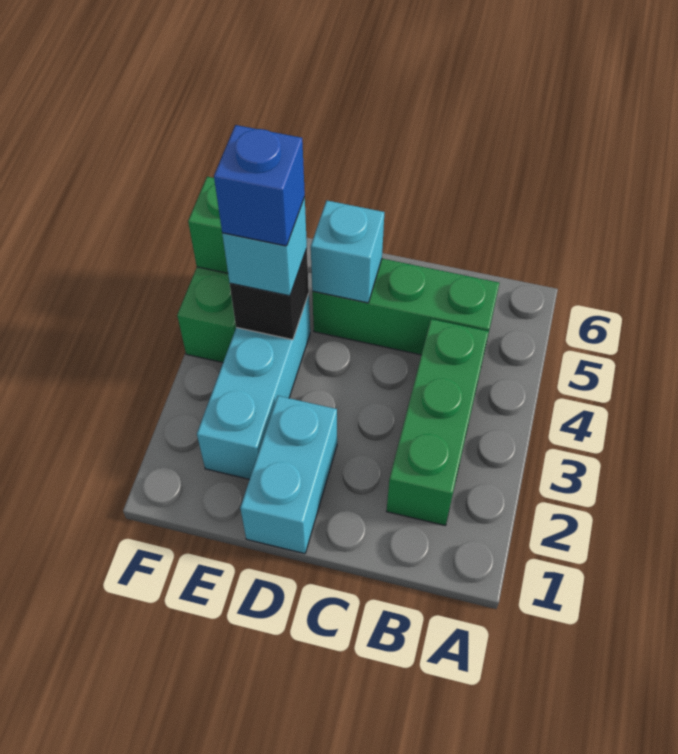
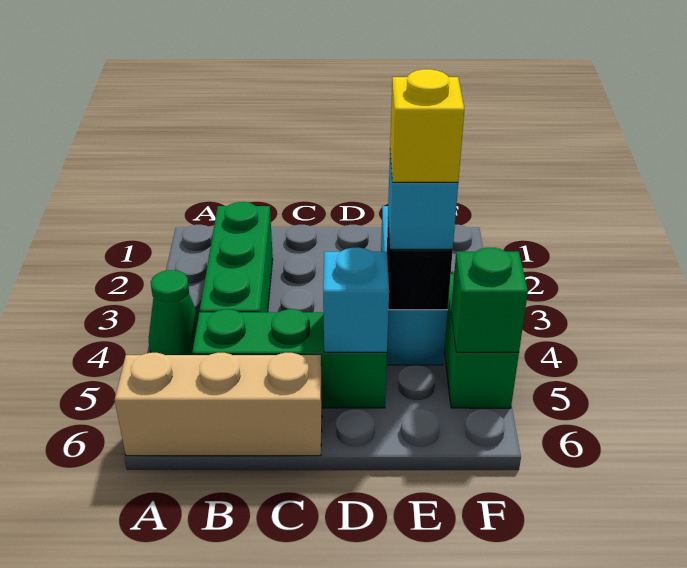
none -> green 1x1 cone [149,270,199,355]
none -> tan 1x3 brick [115,353,322,456]
cyan 1x2 brick [240,396,337,554] -> none
blue 1x1 brick [214,125,305,246] -> yellow 1x1 brick [390,69,464,182]

